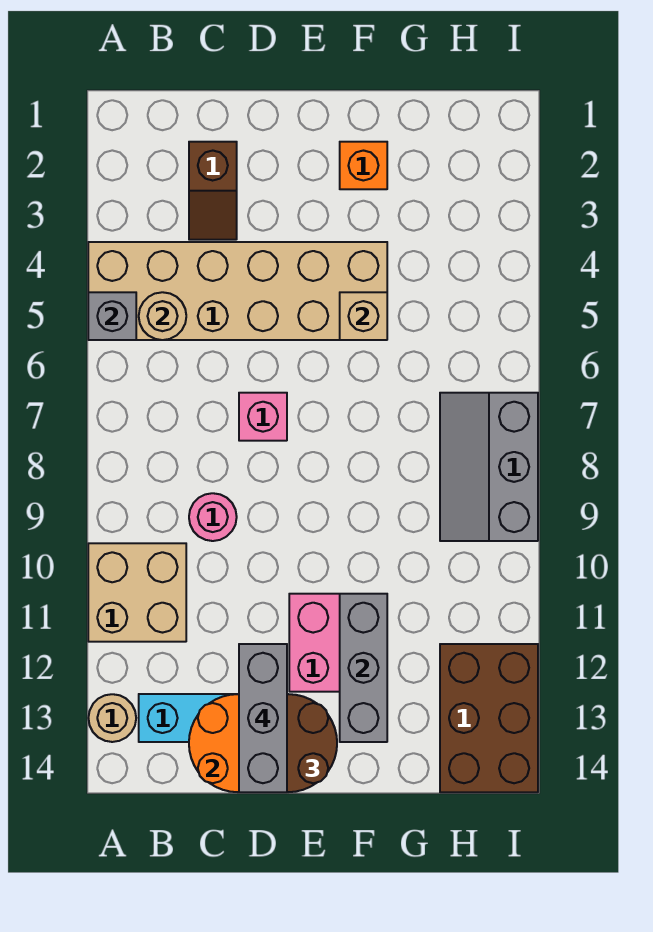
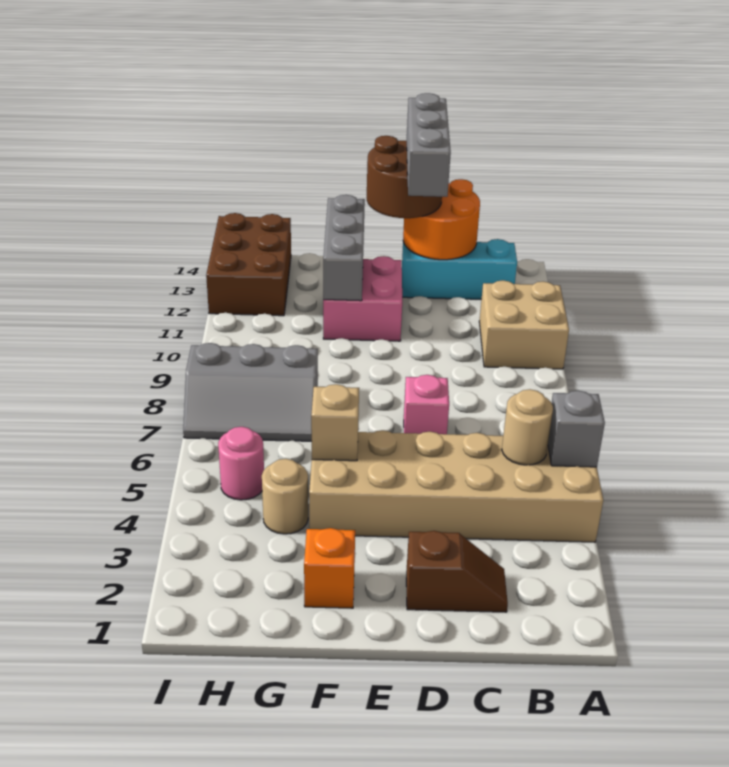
tan 1x1 round brick [88,694,136,742] -> tan 1x1 round brick moved to [262,459,308,534]
brown 1x2 slope [189,142,237,240] -> brown 1x2 slope turned to [406,531,508,612]
pink 1x1 round brick [189,493,237,541] -> pink 1x1 round brick moved to [218,427,264,500]
grey 2x3 slope [440,393,538,541] -> grey 2x3 slope turned to [183,343,318,441]

